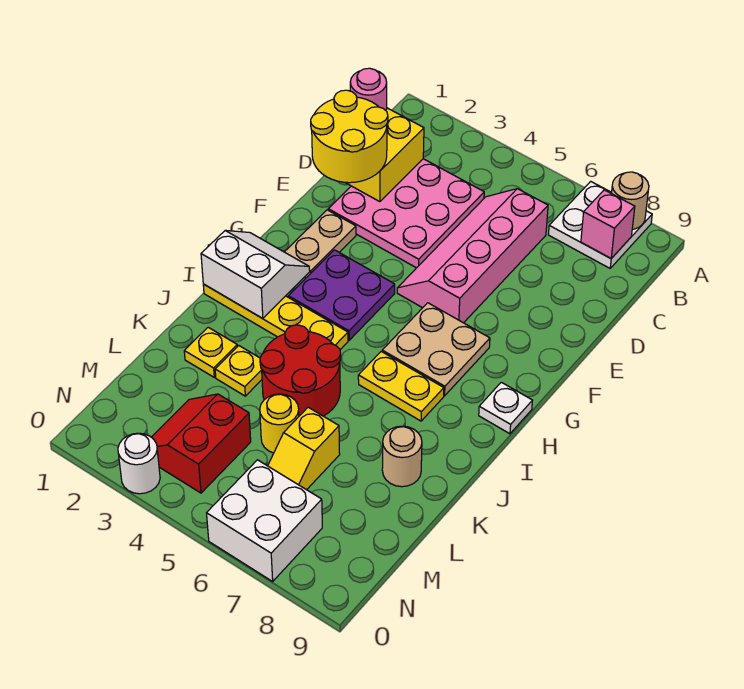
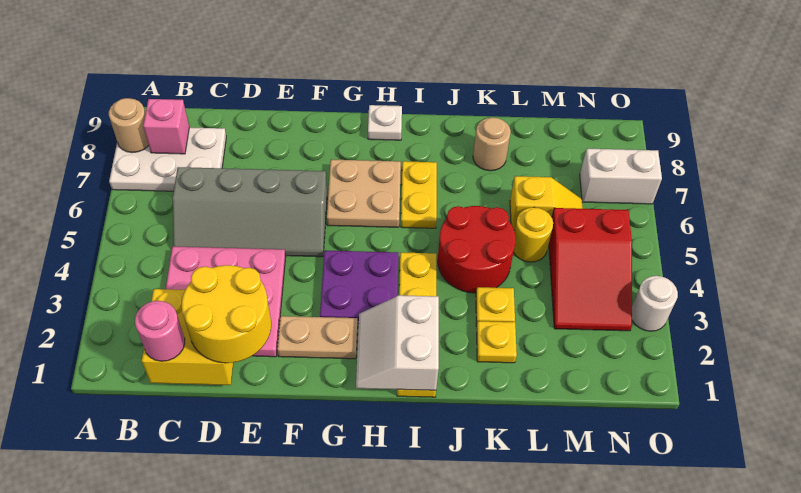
white 2x2 plate [548,181,652,268] -> white 2x3 plate [109,127,226,191]
pink 2x4 slope [397,189,548,323] -> grey 2x4 slope [172,167,327,257]
red 2x2 slope [152,394,251,493] -> red 2x3 slope [549,208,632,331]
white 2x2 brick [207,460,322,581] -> white 1x2 brick [580,149,662,204]

